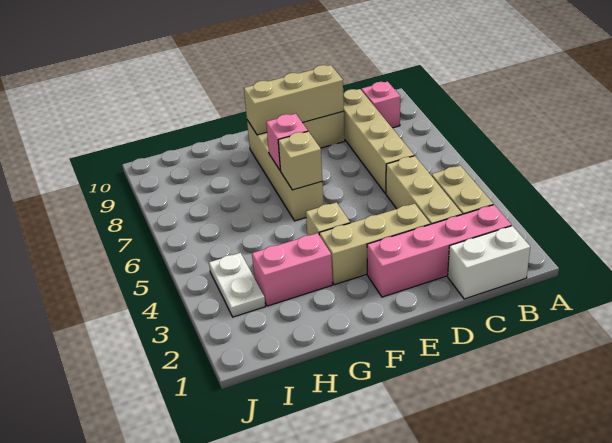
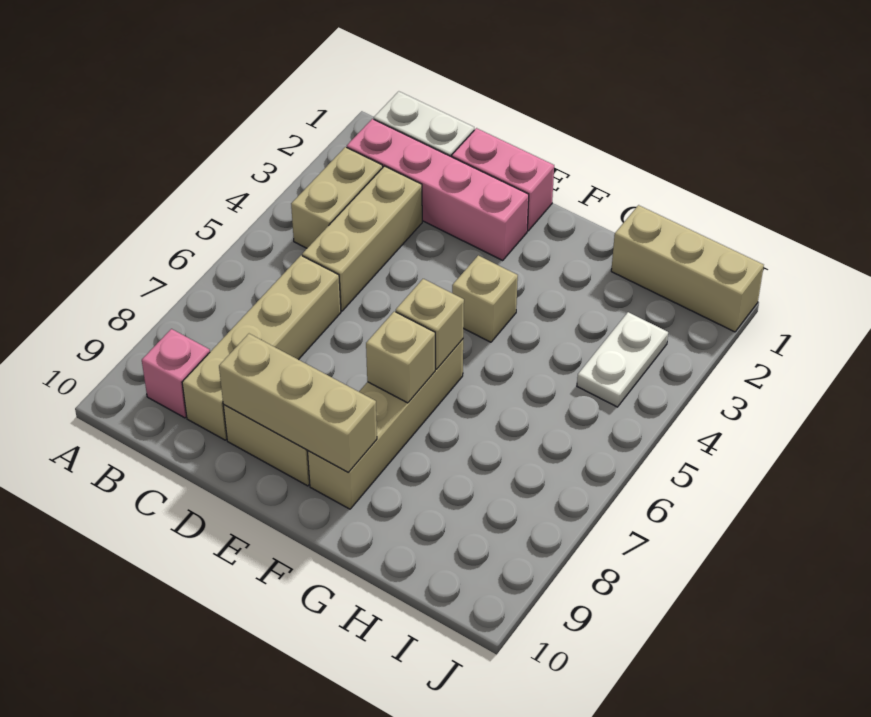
tan 1x3 brick [319,203,430,285] -> tan 1x3 brick moved to [611,205,764,332]
pink 1x1 brick [266,114,308,171] -> tan 1x1 brick [366,311,435,403]
pink 1x2 brick [252,233,332,306] -> pink 1x2 brick moved to [452,128,554,231]

